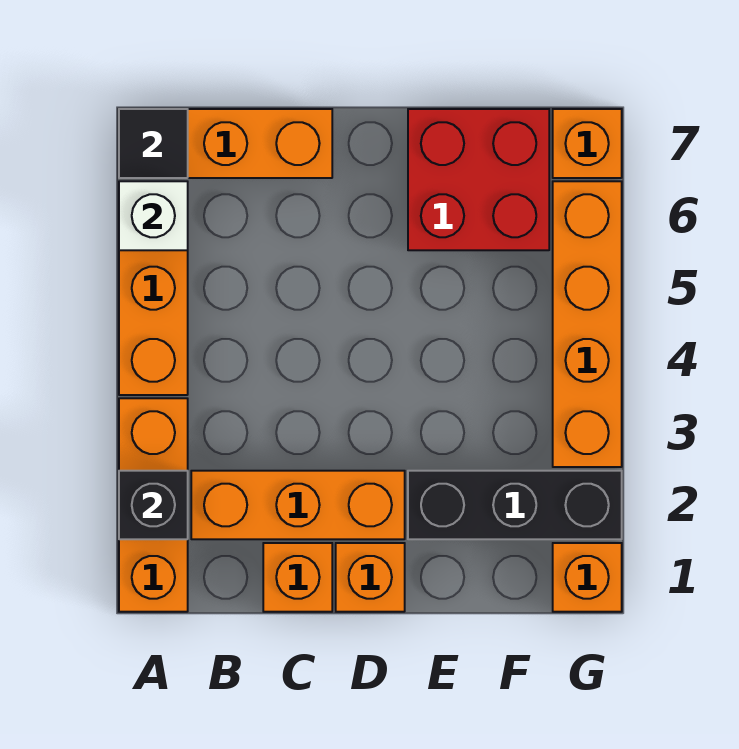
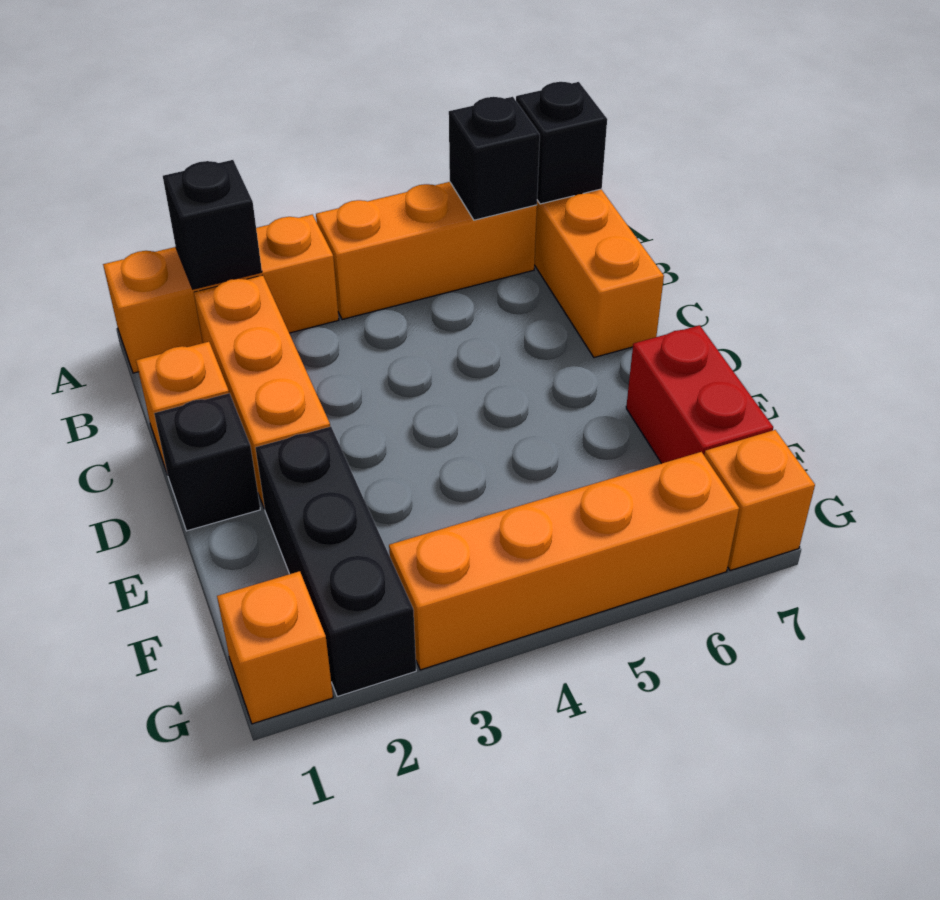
white 1x1 brick [119,181,188,250] -> black 1x1 brick [449,97,540,220]
black 1x1 tile [119,109,188,178] -> black 1x1 brick [516,82,607,204]
orange 1x1 brick [336,543,405,612] -> black 1x1 brick [154,393,260,531]
red 2x2 brick [408,109,549,250] -> red 1x2 brick [626,325,773,463]

